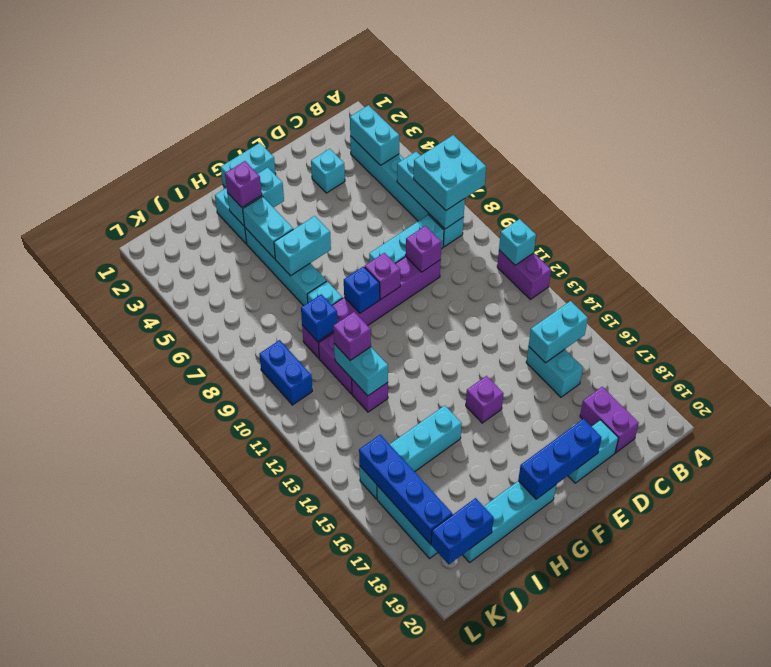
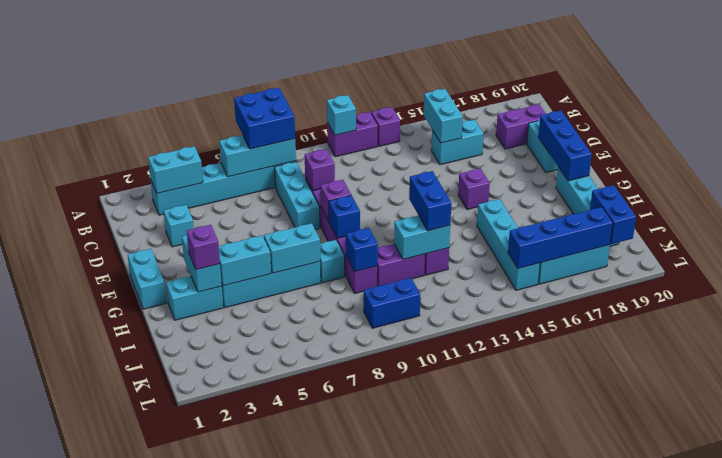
cyan 2x2 brick [414,135,486,210] -> blue 2x2 brick [234,88,295,149]
cyan 1x2 brick [274,216,331,276] -> cyan 1x2 brick turned to [264,223,320,273]
none -> blue 1x2 brick [409,171,451,231]
purple 1x1 brick [333,312,371,360] -> purple 1x1 brick moved to [371,107,400,146]

